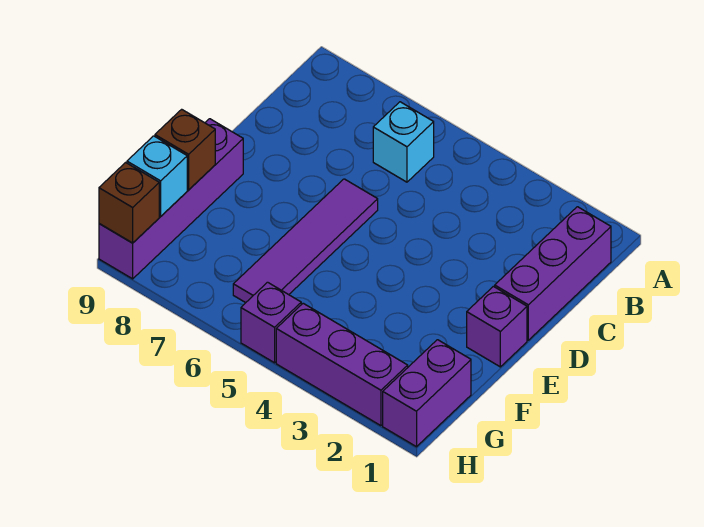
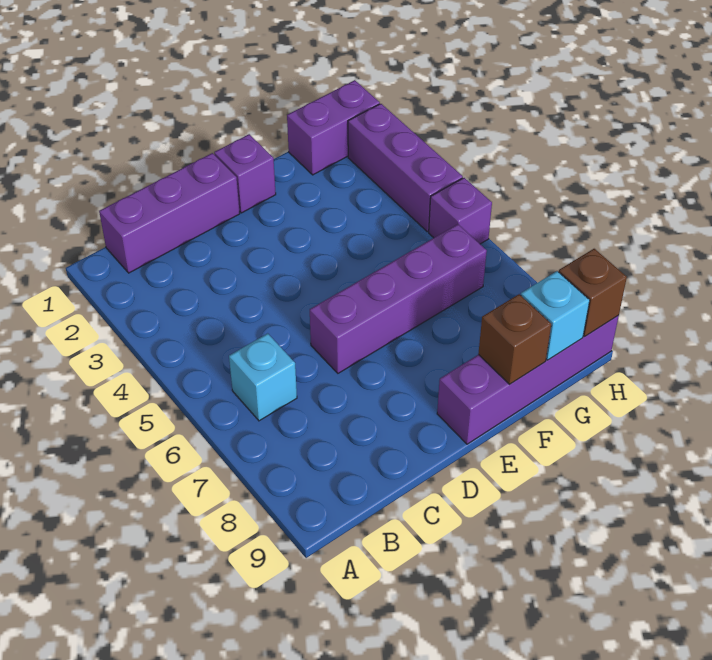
purple 1x4 tile [233,179,378,303] -> purple 1x4 brick [310,224,487,373]

